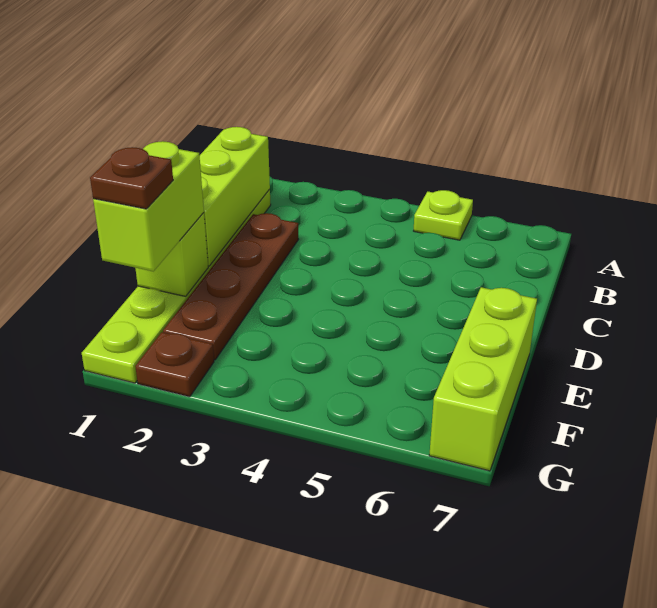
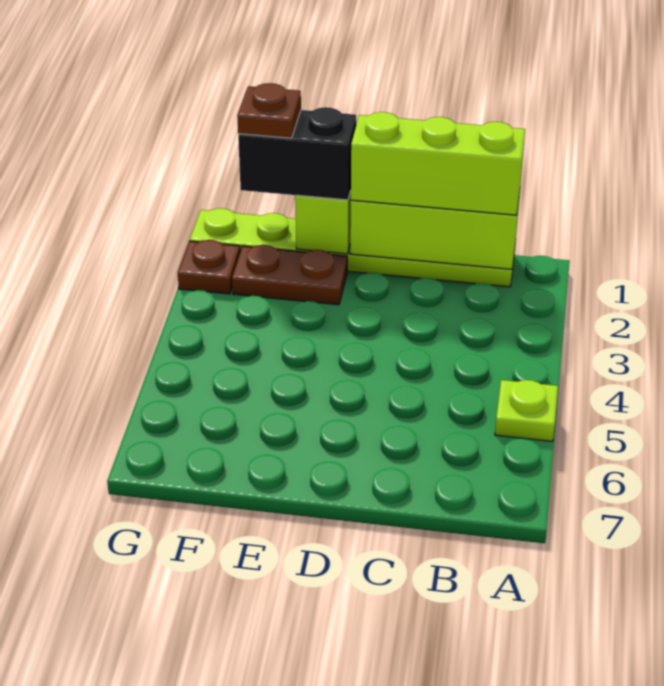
brown 1x4 plate [163,213,298,360] -> brown 1x2 plate [232,245,347,305]
lime 1x2 brick [93,141,204,271] -> black 1x2 brick [238,107,356,200]
lime 1x3 brick [429,287,537,471] -> lime 1x3 brick moved to [350,112,525,215]

